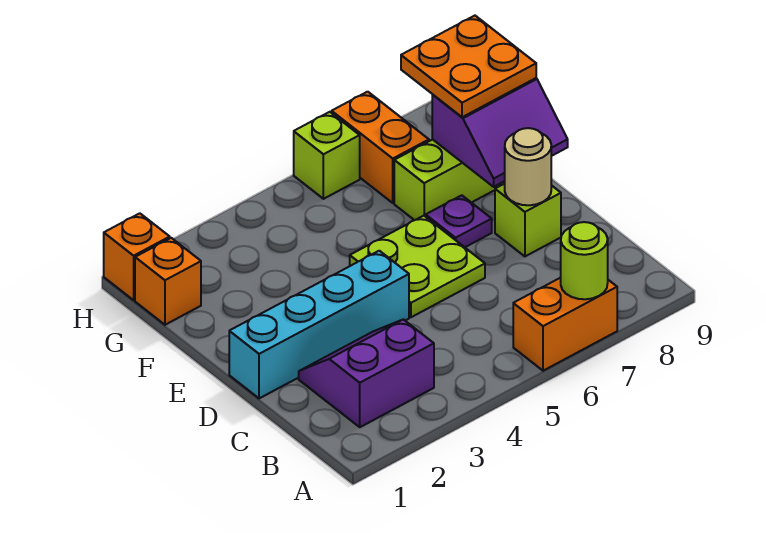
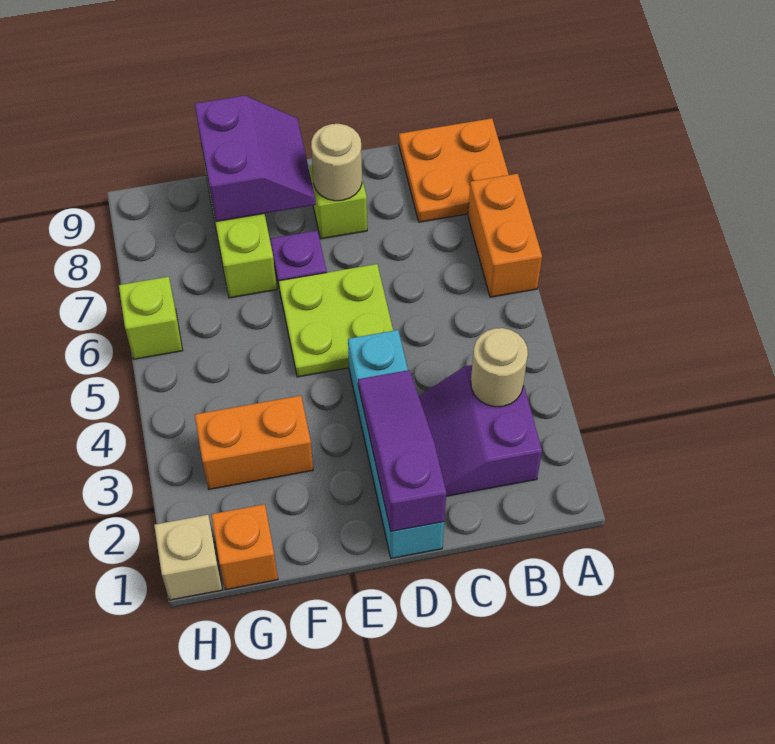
lime 1x1 round brick [561,222,608,299] -> none
none -> tan 1x1 round brick [471,328,528,407]
none -> purple 1x3 slope [358,370,446,531]
orange 2x2 plate [401,16,536,117] -> orange 2x2 plate moved to [399,118,509,222]
orange 1x2 brick [332,92,429,203] -> orange 1x2 brick moved to [195,396,313,489]
orange 1x1 brick [104,213,170,300] -> tan 1x1 brick [154,515,222,600]

